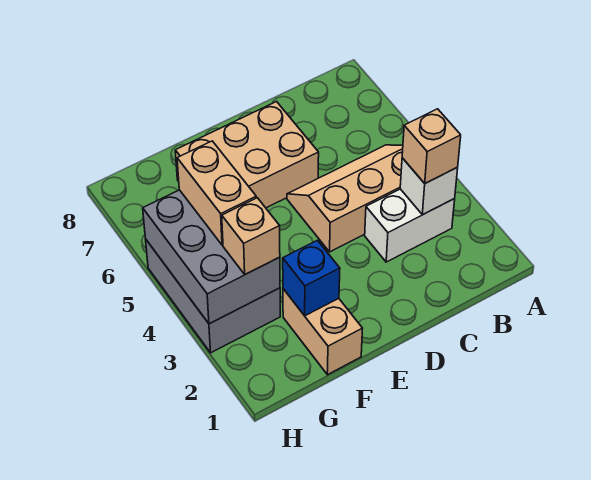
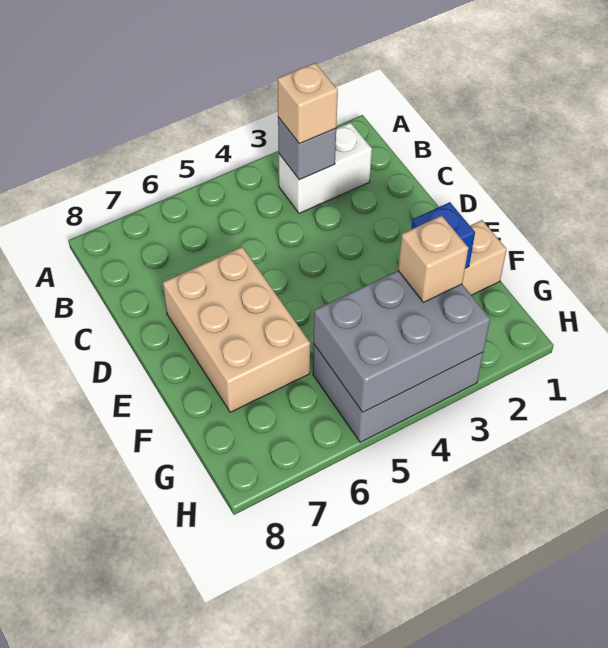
white 1x2 brick [365,189,455,262] -> white 1x2 brick turned to [279,123,372,213]
white 1x1 brick [400,158,458,215] -> grey 1x1 brick [278,117,336,180]
tan 2x3 slope [287,145,403,252] -> none
tan 1x2 brick [177,141,256,245] -> none

